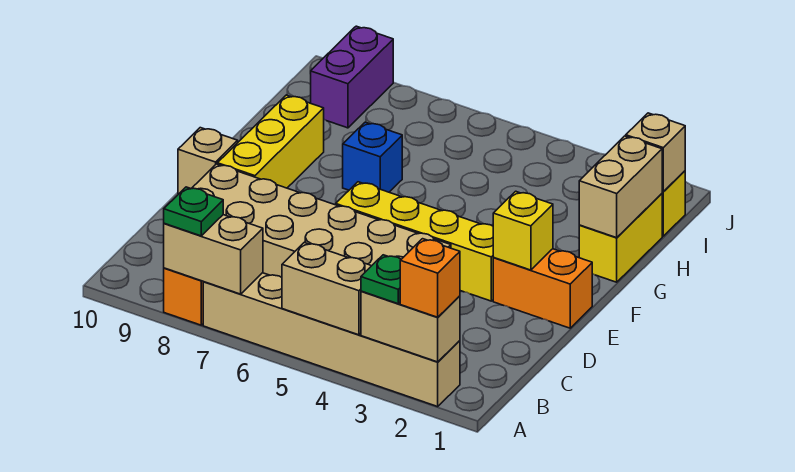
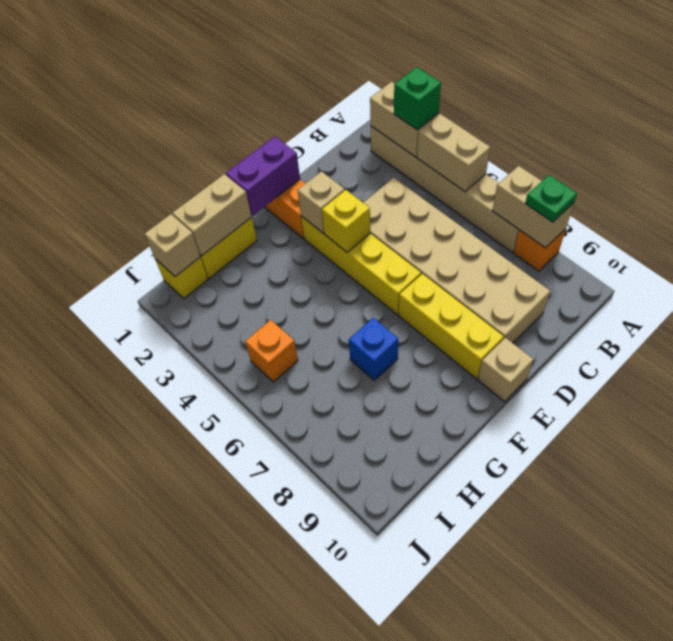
orange 1x1 brick [400,239,460,317] -> orange 1x1 brick moved to [245,320,298,382]
green 1x1 plate [361,255,401,304] -> green 1x1 brick [394,67,441,130]
yellow 1x1 brick [493,191,553,270] -> yellow 1x1 brick moved to [322,190,370,252]
none -> tan 1x1 brick [298,171,345,233]
yellow 1x3 brick [217,95,324,188] -> yellow 1x3 brick turned to [399,274,504,379]
purple 1x2 brick [311,26,393,128] -> purple 1x2 brick moved to [226,136,300,216]

